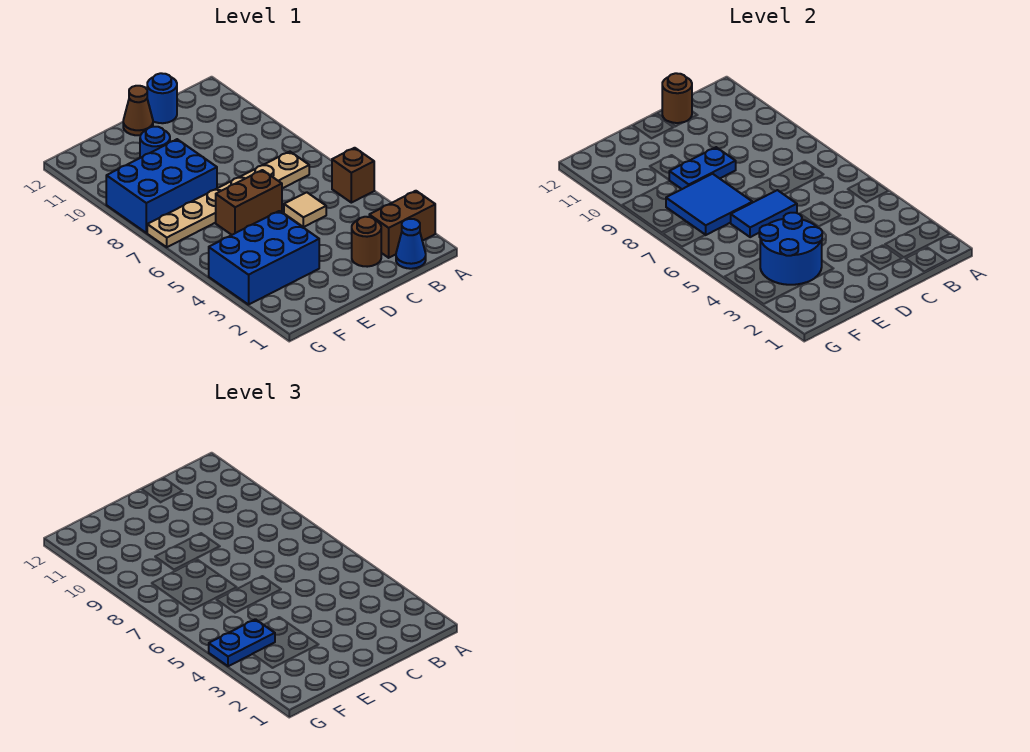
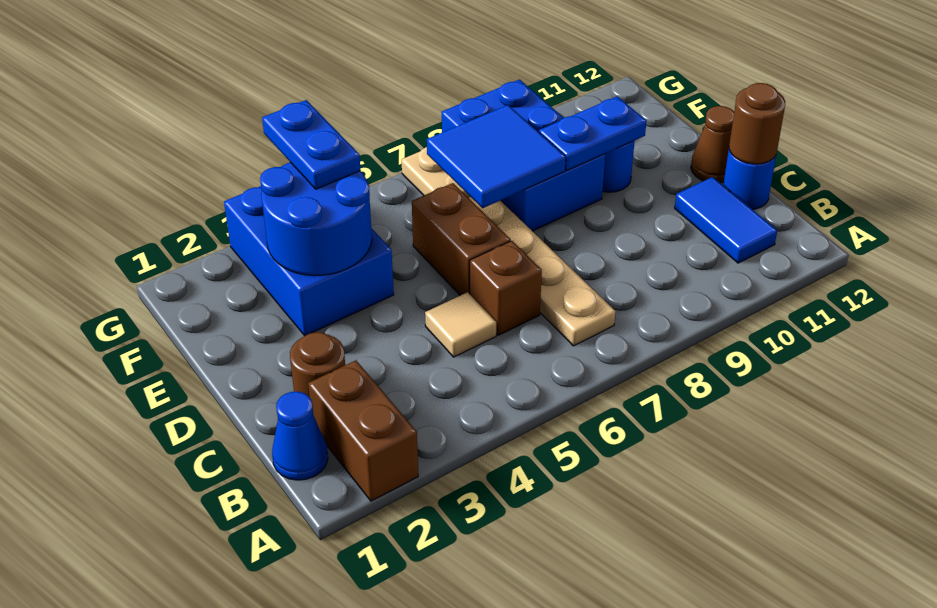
brown 1x1 brick [332,148,374,203] -> brown 1x1 brick moved to [470,241,542,335]
blue 1x2 tile [731,190,797,237] -> blue 1x2 tile moved to [675,177,777,263]
blue 1x2 plate [669,147,736,189] -> blue 1x2 plate turned to [539,96,646,170]

